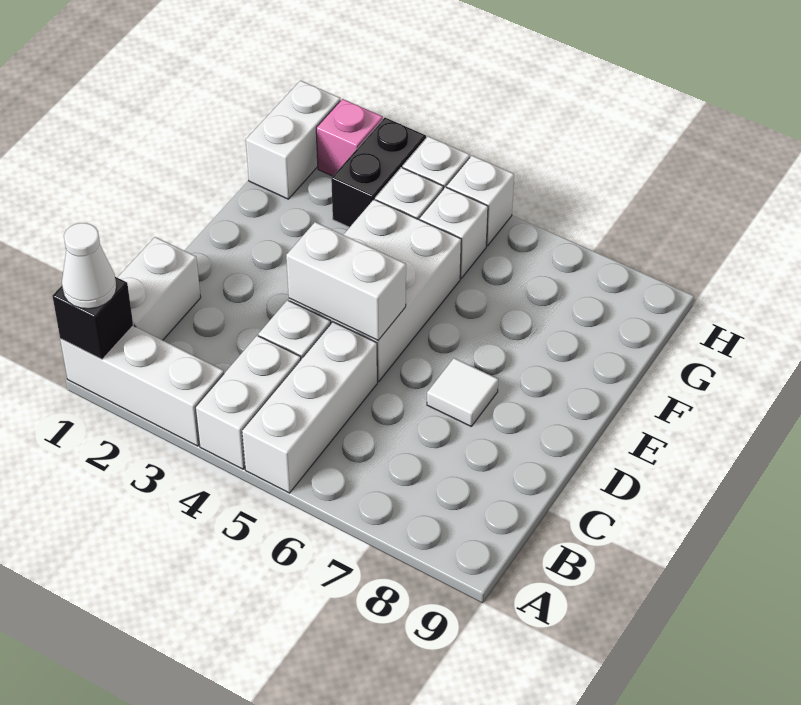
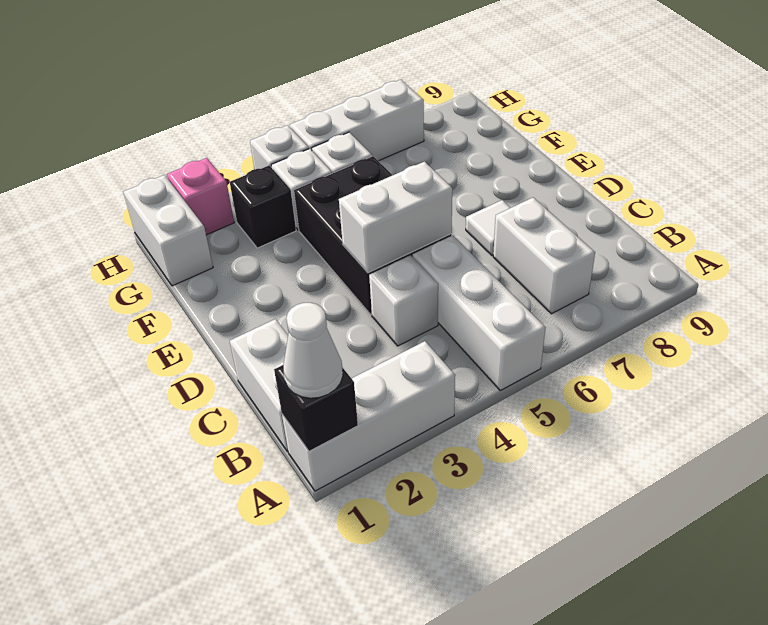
white 1x2 brick [195,336,301,469] -> white 1x2 brick moved to [493,198,595,314]
white 2x3 brick [289,200,461,382] -> black 2x3 brick [294,156,452,314]
black 1x2 brick [331,118,426,227] -> black 1x1 brick [230,166,296,248]
white 1x1 brick [447,156,514,246] -> white 1x3 brick [290,80,424,161]

